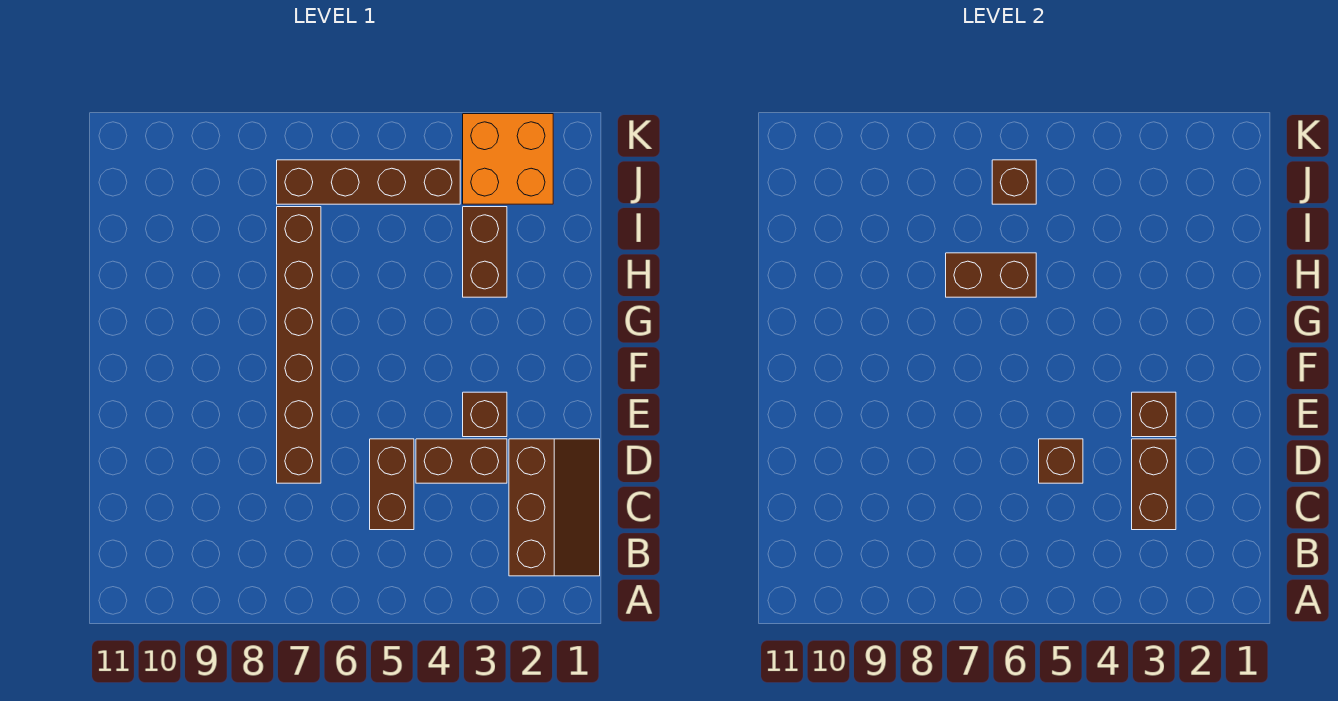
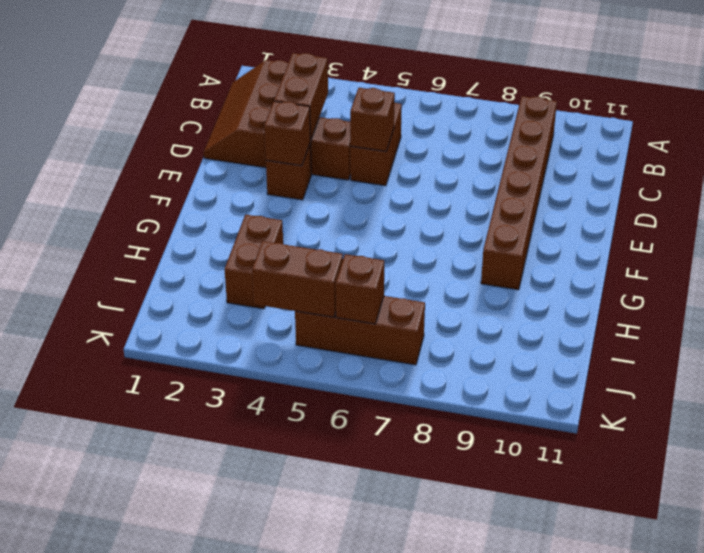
brown 1x6 brick [277,207,321,483] -> brown 1x6 brick moved to [481,96,557,290]
brown 1x2 brick [946,253,1036,297] -> brown 1x2 brick moved to [252,241,343,317]
orange 2x2 brick [463,114,553,204] -> none
brown 1x4 brick [277,160,460,204] -> brown 1x3 brick [295,296,425,365]

